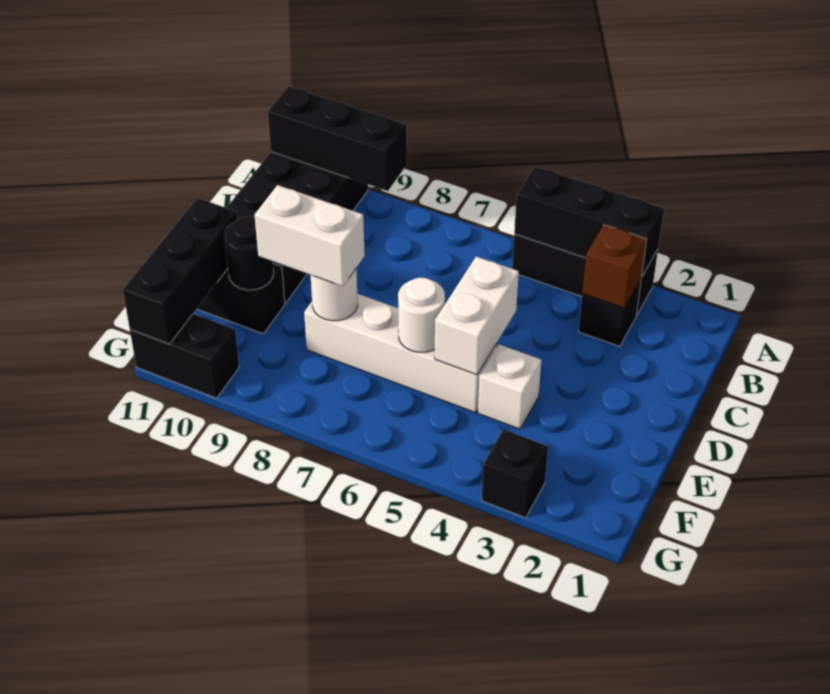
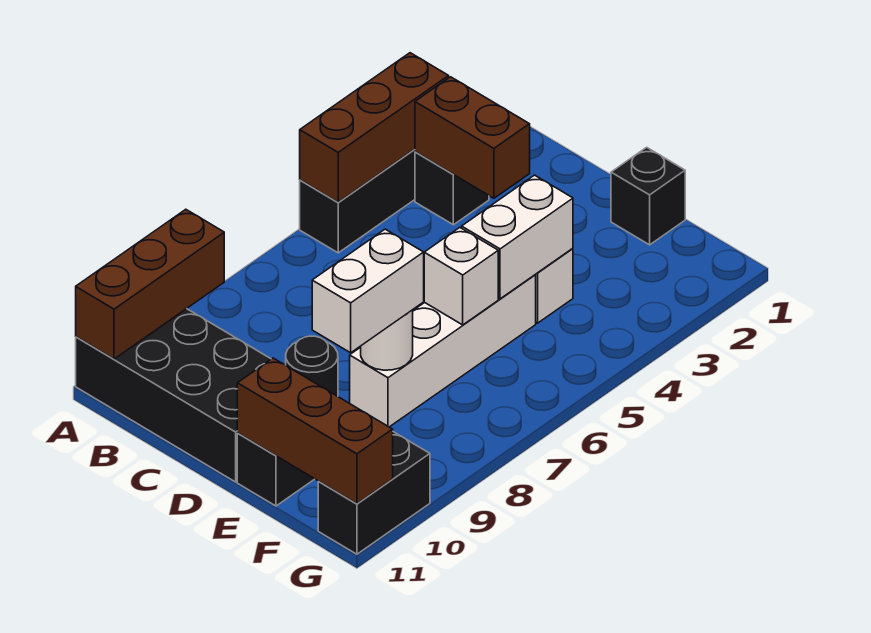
black 1x3 brick [514,166,664,276] -> brown 1x3 brick [300,53,449,202]
black 1x3 brick [268,86,407,191] -> brown 1x3 brick [76,209,224,359]
brown 1x1 brick [582,225,647,308] -> brown 1x2 brick [415,77,530,198]
white 1x2 brick [435,257,519,375] -> white 1x2 brick turned to [462,175,573,299]
white 1x1 round brick [398,278,445,352] -> white 1x1 brick [424,228,498,325]
black 1x3 brick [123,198,237,344] -> brown 1x3 brick [237,358,393,504]
black 1x1 brick [482,430,548,518] -> black 1x1 brick moved to [611,147,685,245]

